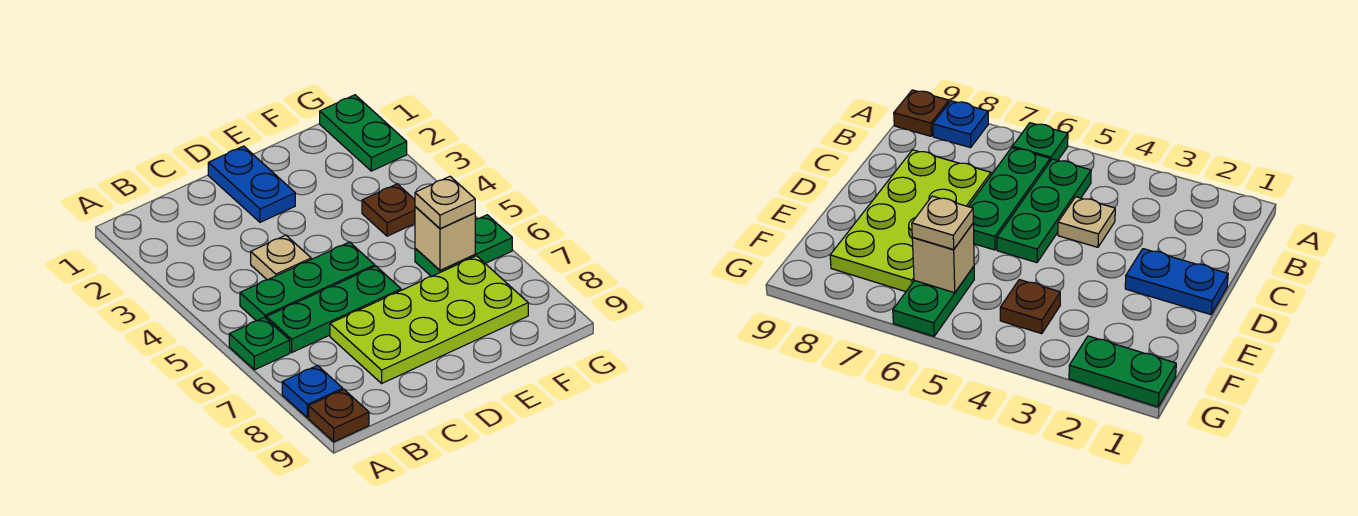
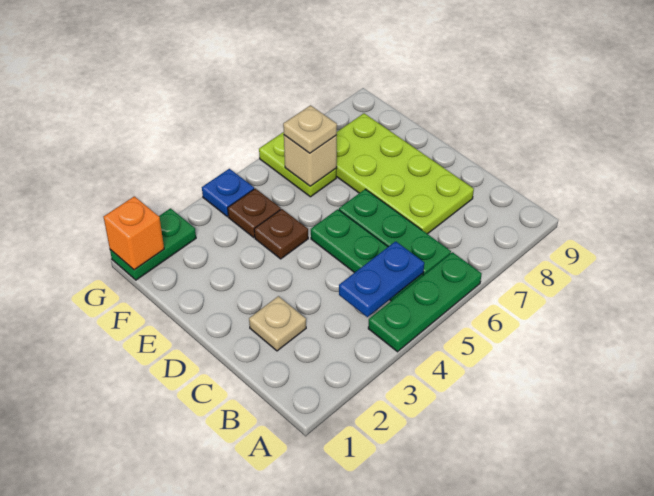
green 1x1 plate [229,317,290,370] -> green 1x3 plate [368,252,482,352]
blue 1x1 plate [282,365,343,418] -> blue 1x1 plate moved to [202,169,254,216]
brown 1x1 plate [309,390,369,442] -> brown 1x1 plate moved to [254,209,308,259]
tan 1x1 plate [251,235,311,280] -> tan 1x1 plate moved to [249,296,306,351]
blue 1x2 plate [208,146,295,222] -> blue 1x2 plate moved to [339,241,424,317]
green 1x2 plate [415,215,512,277] -> lime 1x2 plate [259,132,337,197]
none -> orange 1x1 brick [104,196,164,270]

